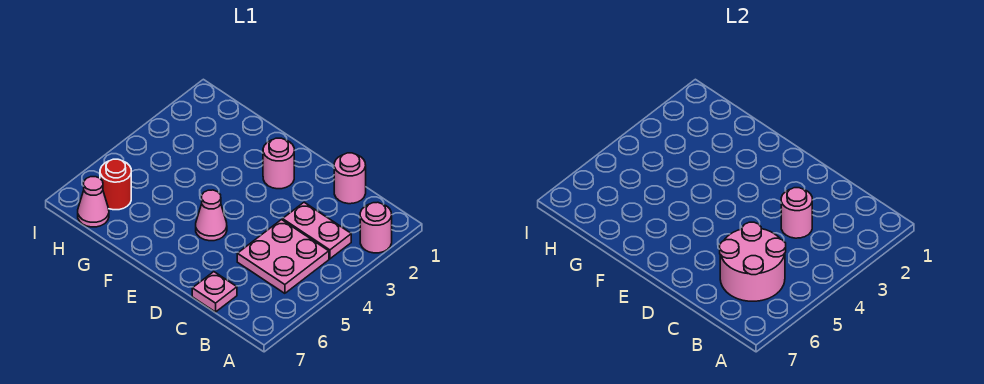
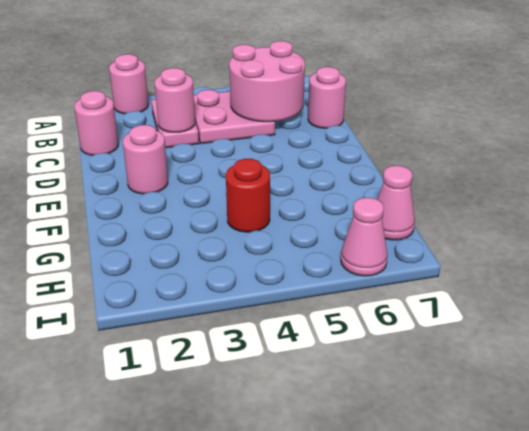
pink 1x1 plate [192,272,237,312] -> pink 1x1 round brick [308,67,346,128]
pink 1x1 cone [196,190,227,241] -> pink 1x1 cone moved to [341,198,388,276]
red 1x1 round brick [100,159,131,210] -> red 1x1 round brick moved to [226,159,270,232]

